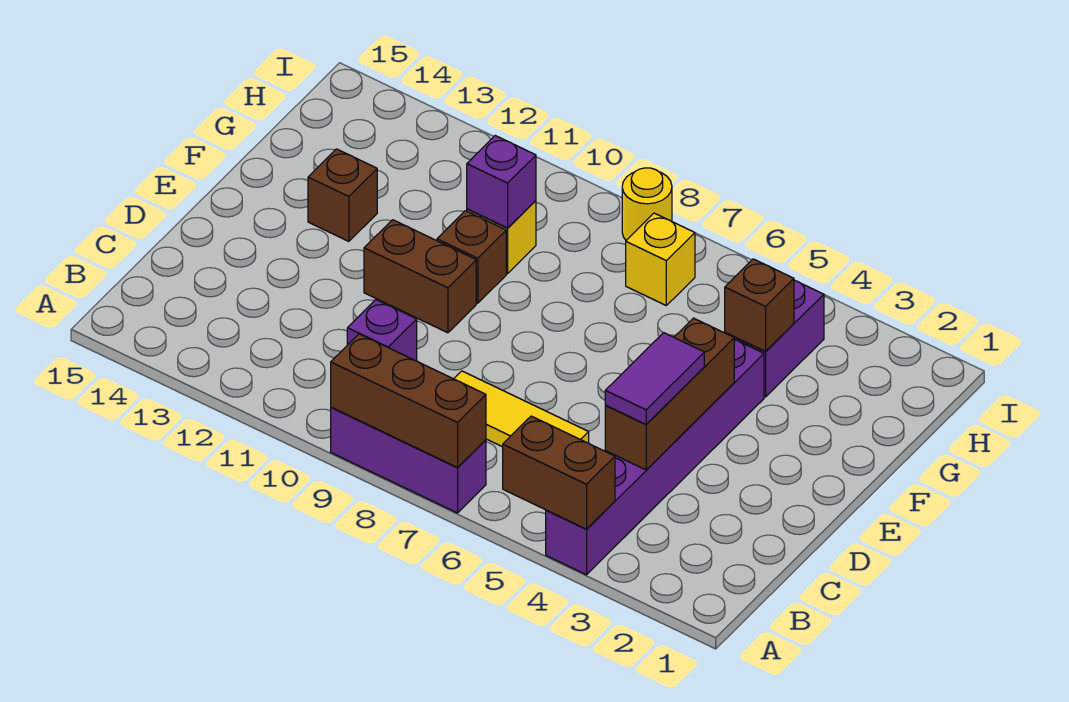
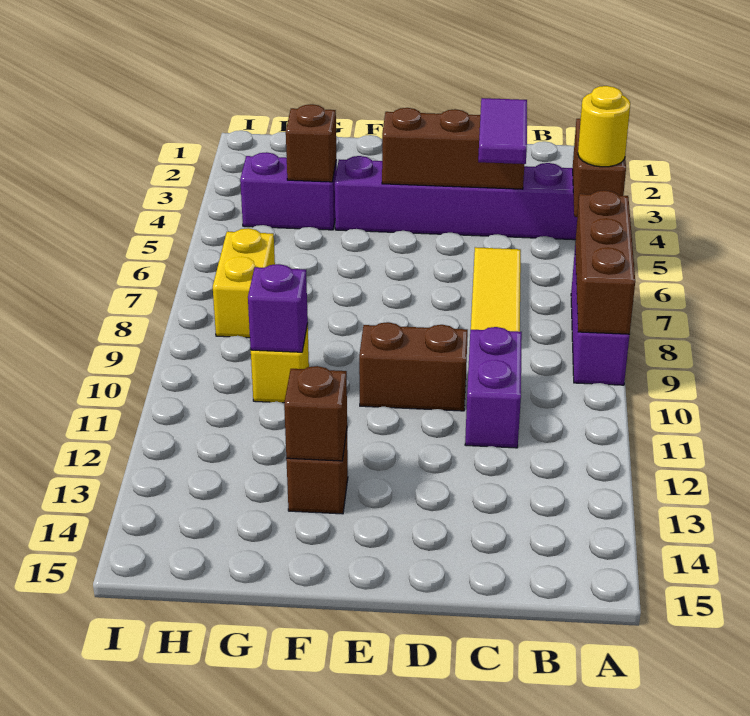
purple 1x2 tile [605,333,704,424] -> purple 1x2 tile turned to [478,98,527,164]
purple 1x1 brick [347,300,417,361] -> purple 1x2 brick [465,327,522,448]
brown 1x2 brick [364,220,476,333] -> brown 1x2 brick turned to [359,322,468,411]
brown 1x1 brick [437,211,506,303] -> brown 1x1 brick moved to [284,366,347,461]
yellow 1x1 brick [626,213,695,305] -> yellow 1x2 brick [213,228,275,338]
yellow 1x1 round brick [622,168,672,240] -> yellow 1x1 round brick moved to [578,86,630,167]

